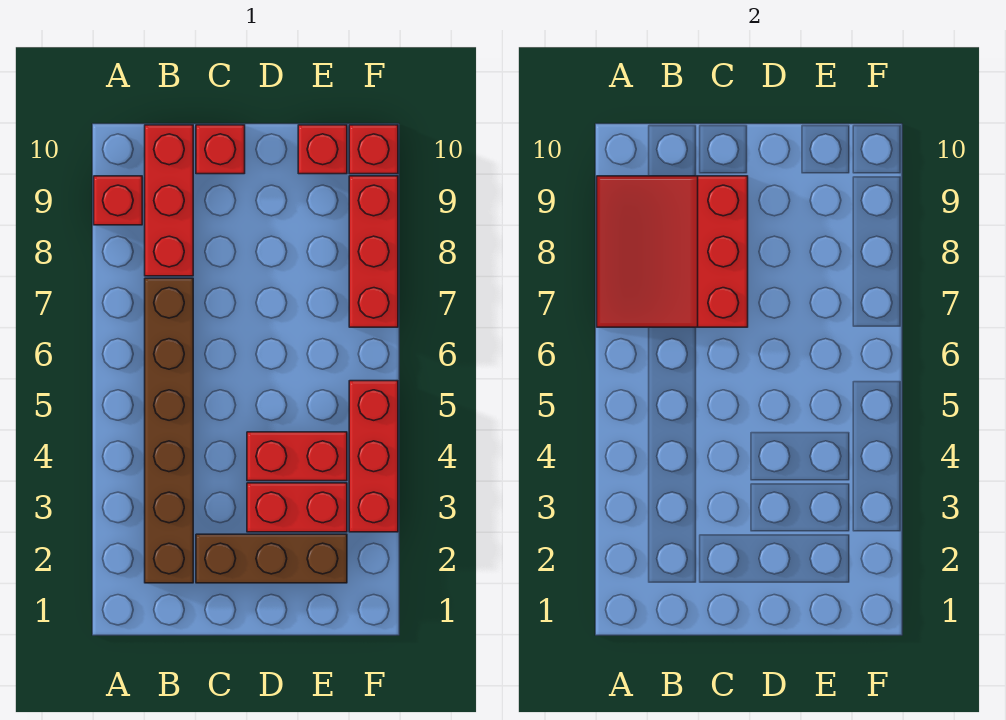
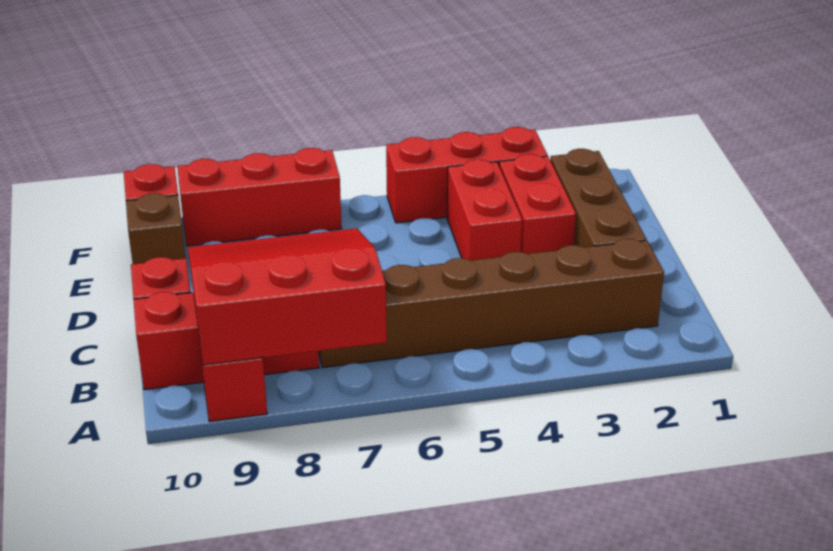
red 3x3 slope [597,176,748,327] -> red 3x3 slope turned to [188,228,387,365]
red 1x1 brick [298,125,347,174] -> brown 1x1 brick [126,193,186,264]

